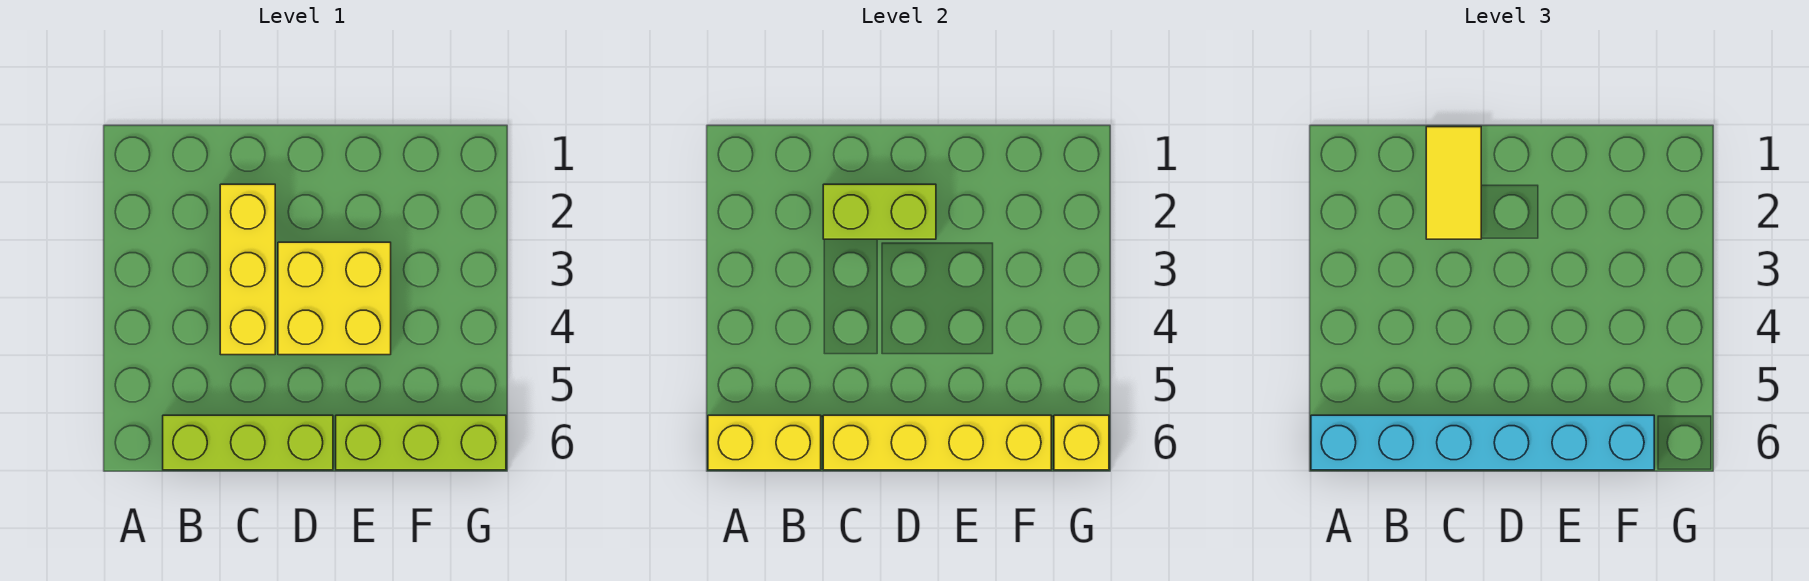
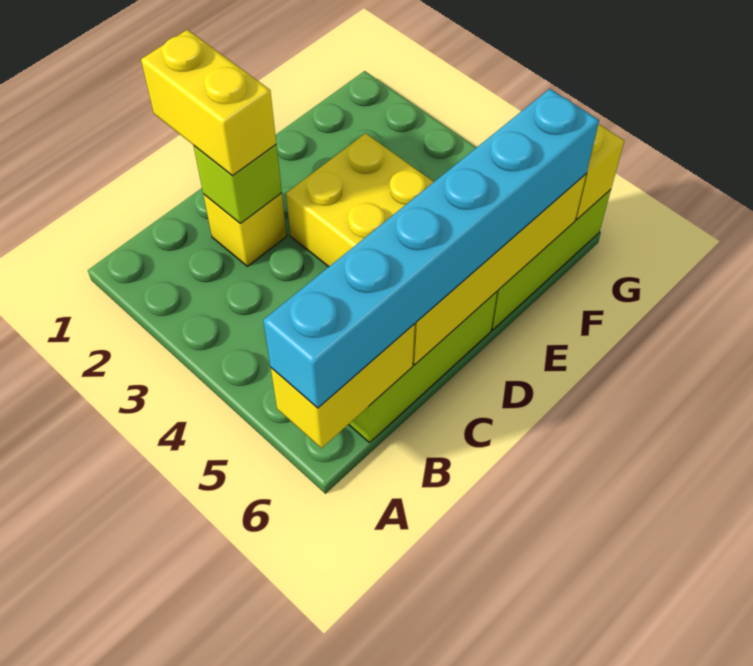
yellow 1x2 tile [1426,127,1481,239] -> yellow 1x2 brick [141,30,276,176]
yellow 1x3 brick [220,184,275,355] -> yellow 1x1 brick [203,193,287,266]
lime 1x2 brick [823,184,936,239] -> lime 1x1 brick [194,145,282,223]

